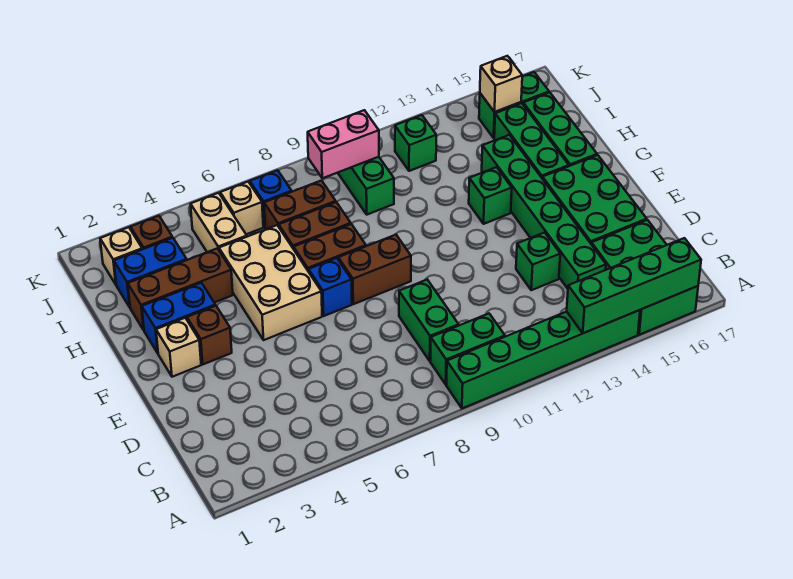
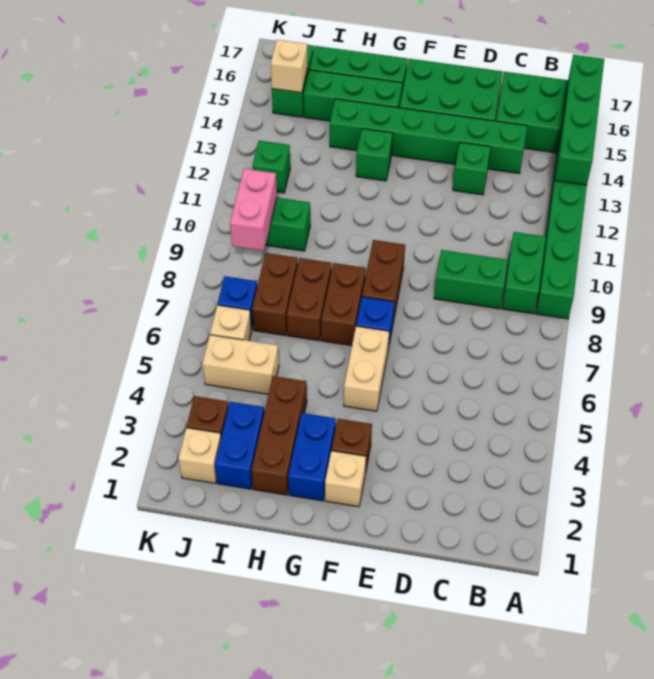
tan 2x3 brick [219,225,322,340] -> tan 1x2 brick [344,326,389,411]

